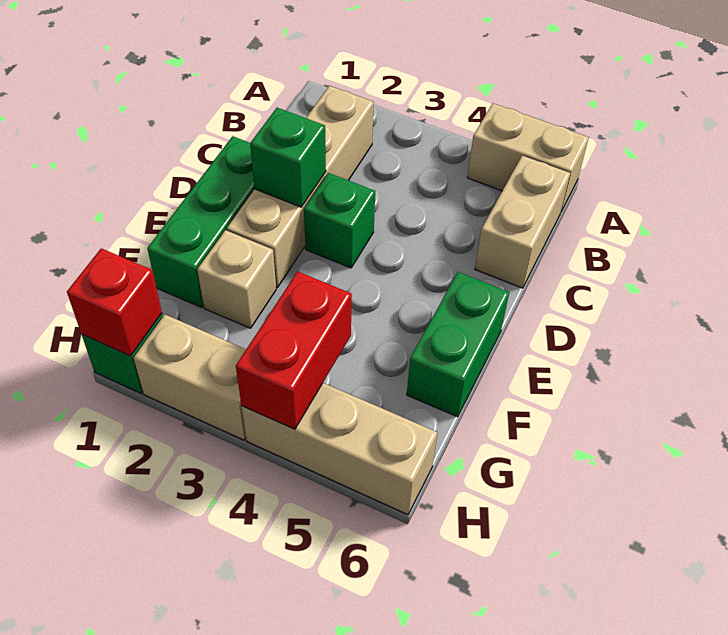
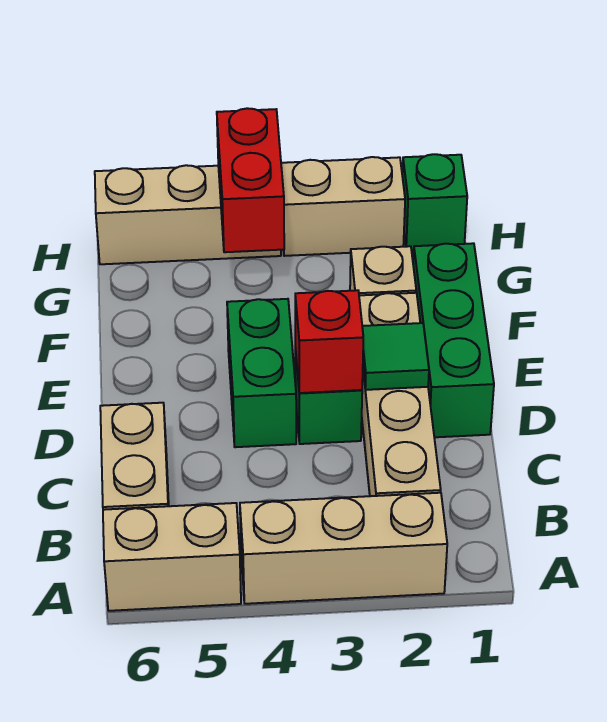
none -> tan 1x3 brick [240,493,447,604]
green 1x1 brick [250,108,326,207] -> green 1x1 tile [362,323,429,390]
green 1x2 brick [407,272,509,417] -> green 1x2 brick moved to [227,299,296,447]
red 1x1 brick [67,248,162,356] -> red 1x1 brick moved to [295,290,363,393]

